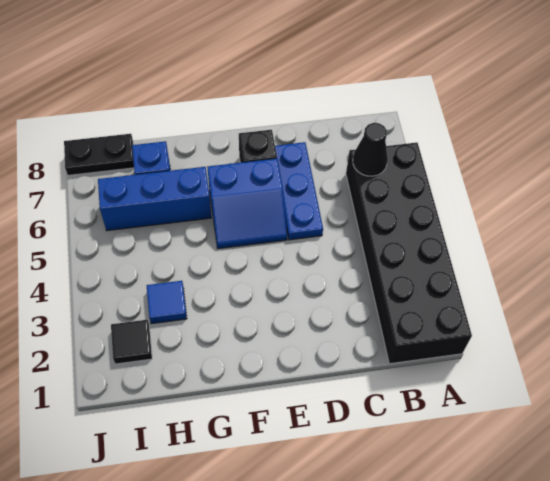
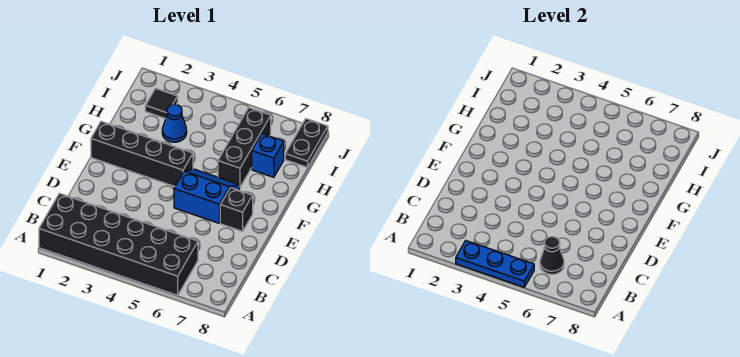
blue 1x3 plate [275,142,323,240] -> blue 1x3 plate moved to [456,241,534,287]
blue 2x2 slope [207,159,287,248] -> blue 2x2 slope turned to [174,169,240,223]
none -> black 1x4 brick [91,122,193,186]
blue 1x3 brick [98,167,211,231] -> black 1x3 brick [218,108,271,187]
blue 1x1 tile [147,281,187,324] -> blue 1x1 cone [162,104,187,142]

